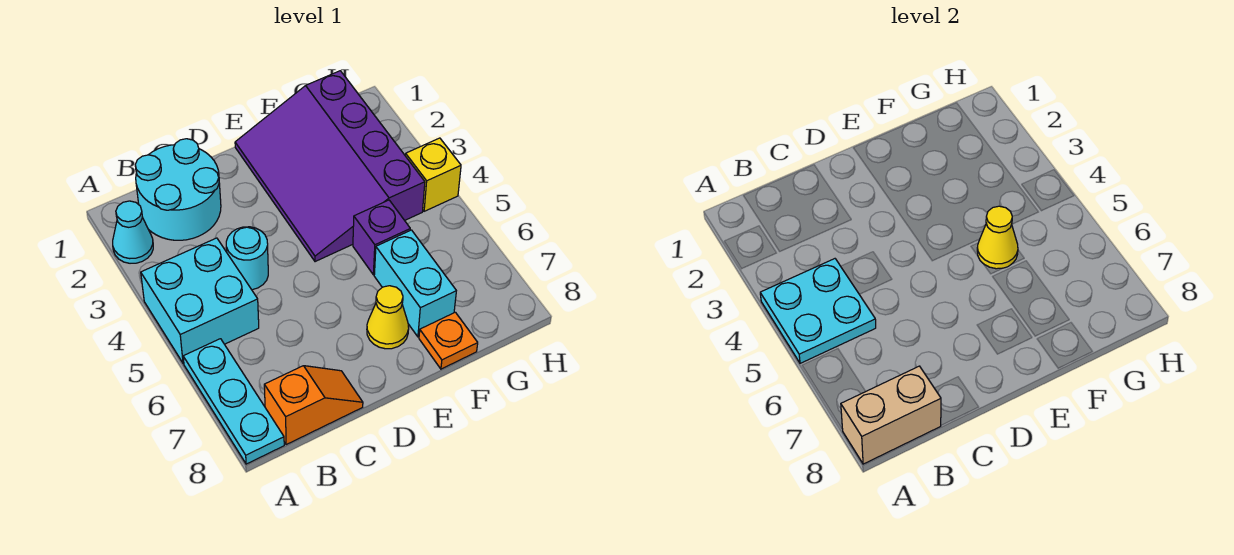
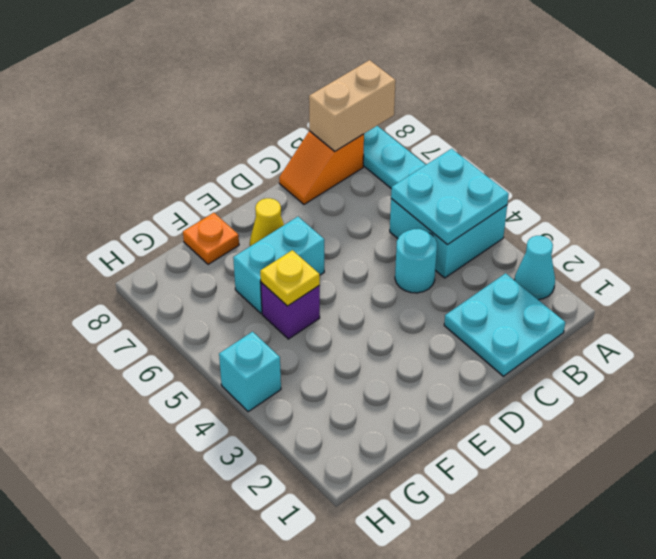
cyan 2x2 round brick [135,139,221,240] -> cyan 2x2 plate [444,273,565,376]
purple 3x4 slope [235,71,425,262] -> none
yellow 1x1 cone [977,206,1018,269] -> yellow 1x1 plate [260,250,320,306]
cyan 1x2 brick [374,230,456,337] -> cyan 1x2 brick turned to [233,217,324,313]
yellow 1x1 brick [405,138,461,211] -> cyan 1x1 brick [219,332,281,412]

